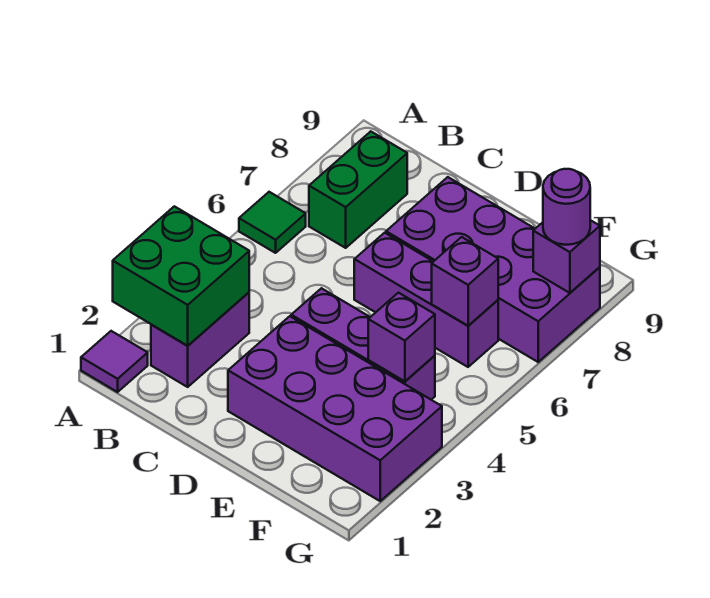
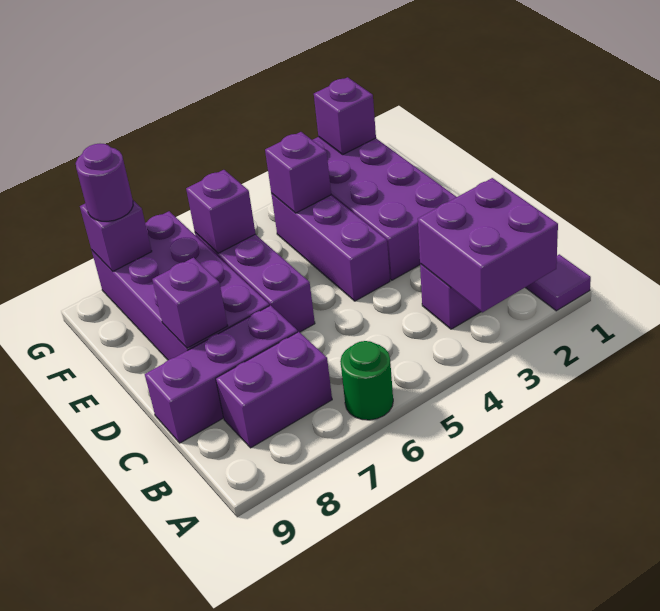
green 2x2 brick [113,206,249,346] -> purple 2x2 brick [418,178,558,312]
green 1x1 tile [239,192,306,253] -> green 1x1 round brick [340,341,393,420]
green 1x2 brick [309,131,407,248] -> purple 1x2 brick [216,332,332,448]
none -> purple 1x3 brick [145,305,298,443]
none -> purple 1x1 brick [152,258,228,348]
none -> purple 1x1 brick [314,77,376,154]

